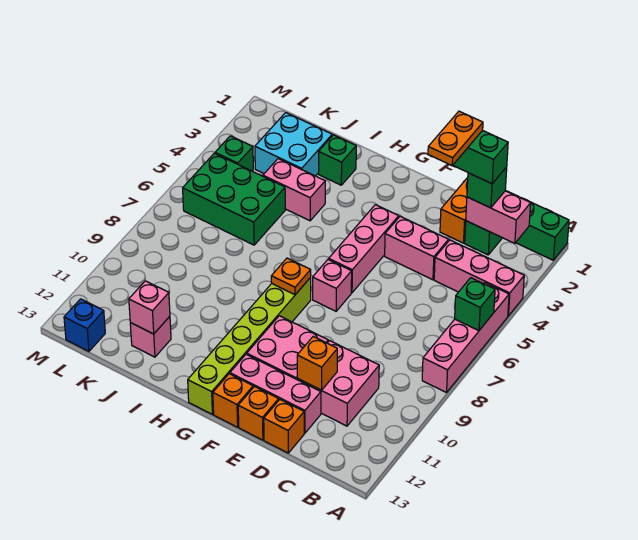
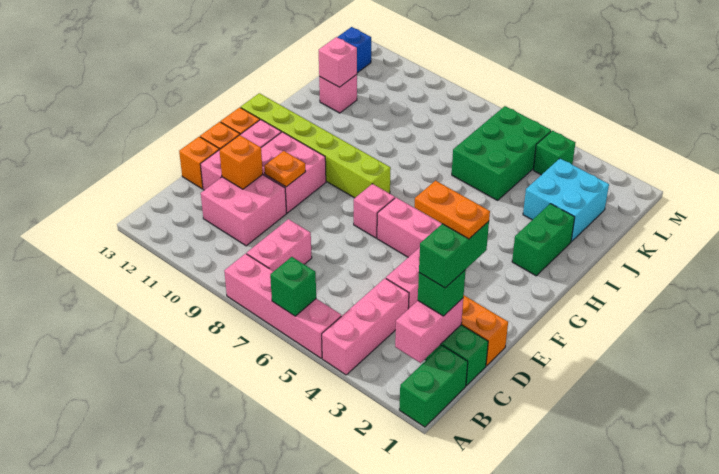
orange 1x1 plate [271,258,311,295] -> orange 1x1 plate moved to [264,151,306,187]
green 1x1 brick [319,135,356,185] -> green 1x2 brick [512,204,575,276]
pink 1x2 brick [263,159,325,221] -> pink 1x2 brick moved to [247,219,312,271]

